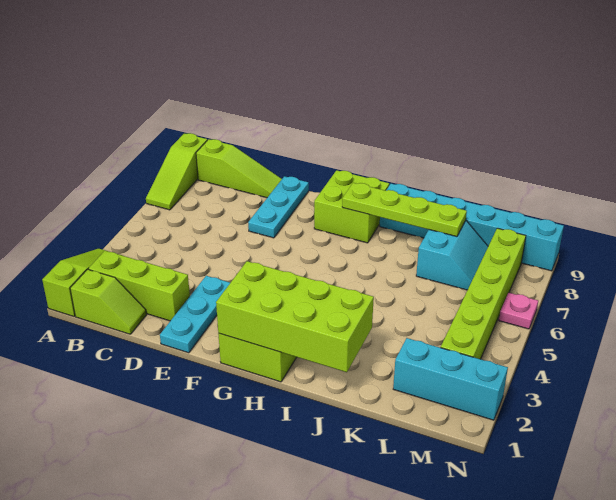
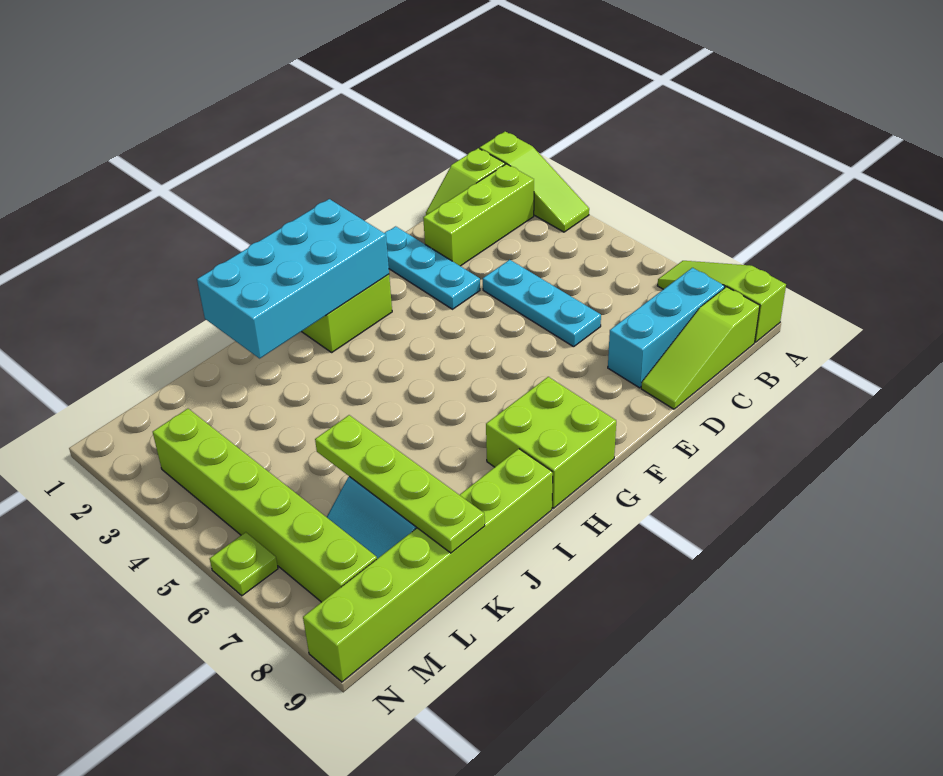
cyan 1x3 plate [248,176,309,238] -> cyan 1x3 plate moved to [483,260,601,347]
lime 2x4 brick [216,261,374,372] -> cyan 2x4 brick [197,199,389,358]
lime 1x4 plate [342,183,467,237] -> lime 1x4 plate turned to [315,415,485,553]
cyan 1x6 brick [380,184,564,271] -> lime 1x6 brick [303,449,553,682]
cyan 1x3 brick [393,338,508,420] -> cyan 1x3 brick moved to [608,268,725,388]
pink 1x1 plate [499,293,538,329] -> lime 1x1 plate [210,532,278,596]

